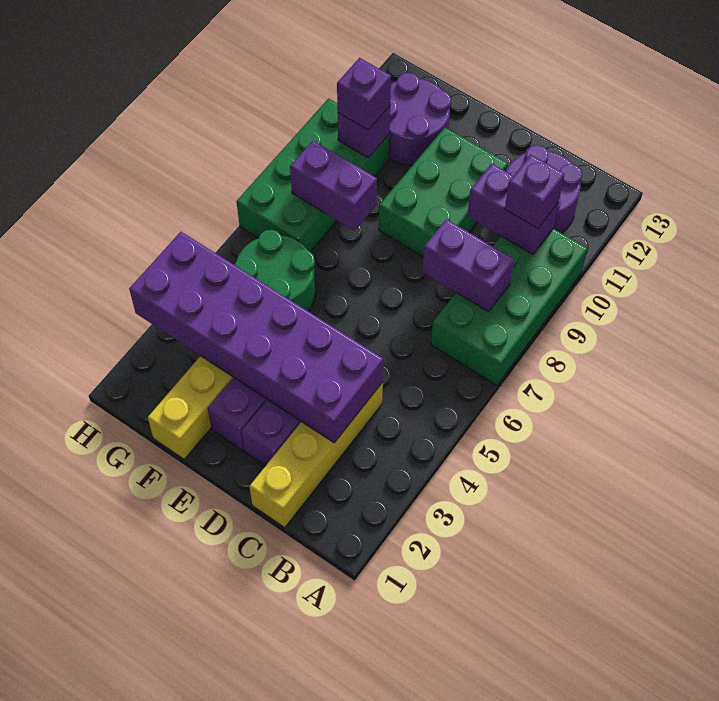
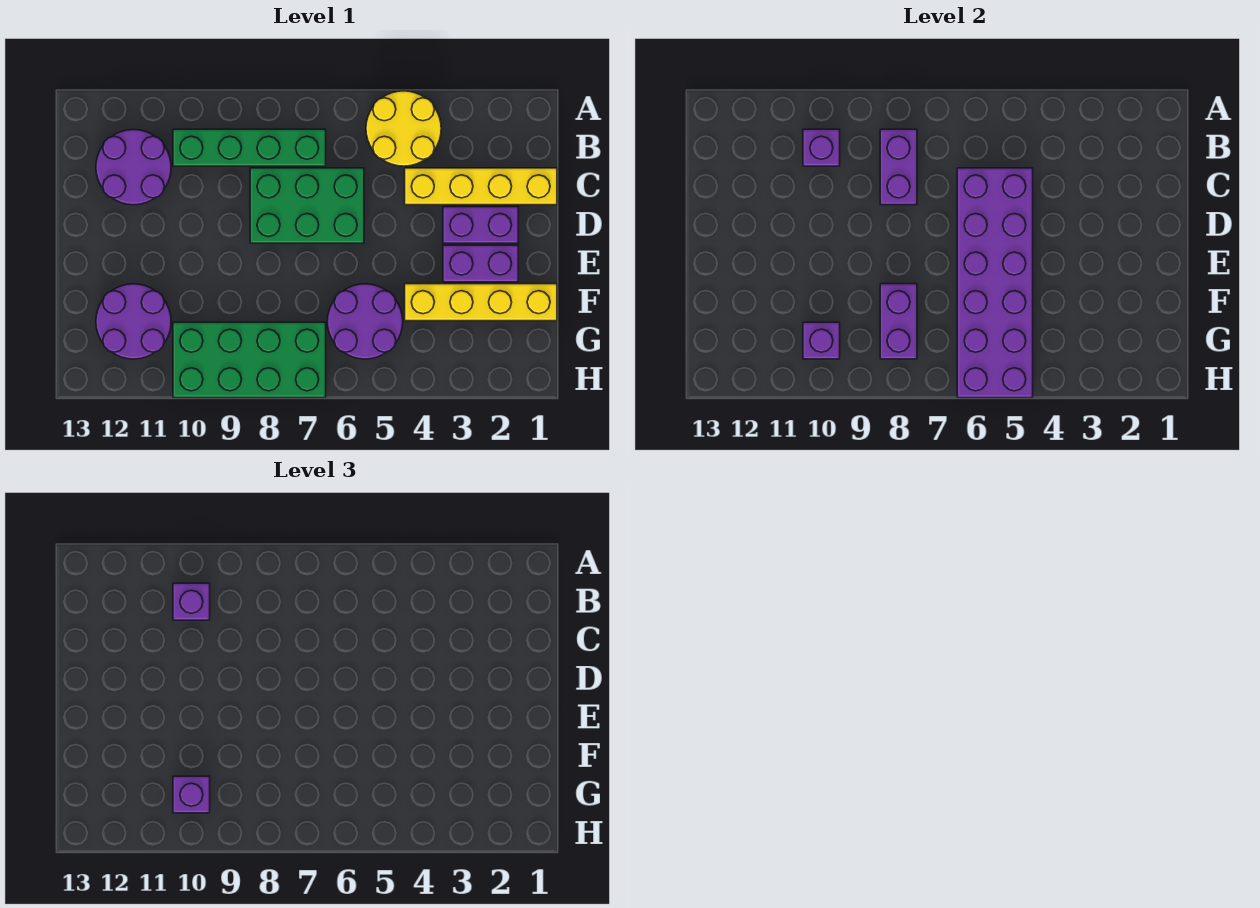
none -> yellow 2x2 round brick [366,91,441,166]
green 2x4 brick [431,229,587,385] -> green 1x4 brick [173,129,326,166]
purple 1x2 brick [467,164,559,254] -> purple 1x1 brick [803,129,840,166]
purple 2x6 brick [129,232,383,443] -> purple 2x6 brick moved to [957,168,1033,398]
green 2x3 brick [379,128,508,257] -> green 2x3 brick moved to [250,168,364,243]
green 2x2 round brick [235,230,315,311] -> purple 2x2 round brick [327,284,403,359]

